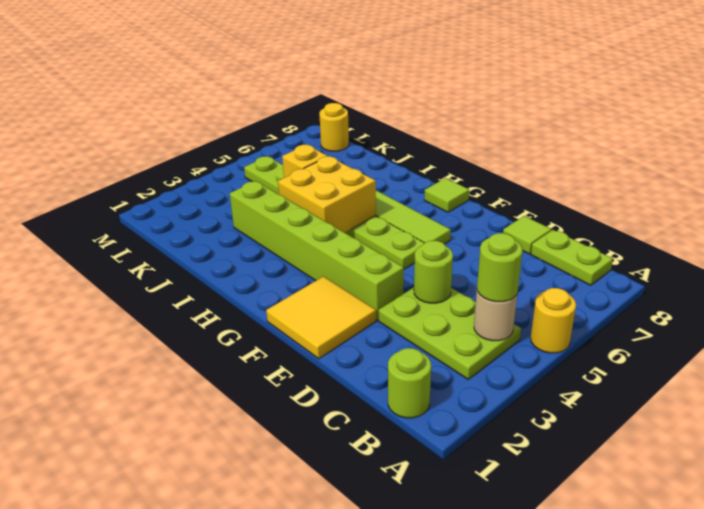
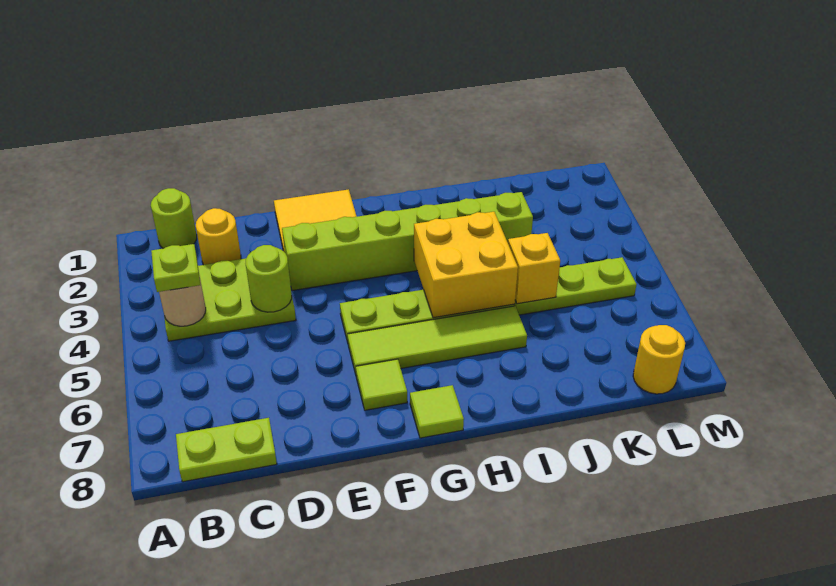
yellow 1x1 round brick [531,288,576,353] -> yellow 1x1 round brick moved to [196,208,241,265]
lime 1x1 round brick [477,233,523,302] -> lime 1x1 plate [151,244,200,292]
lime 1x1 tile [503,216,551,254] -> lime 1x1 tile moved to [356,359,407,410]

